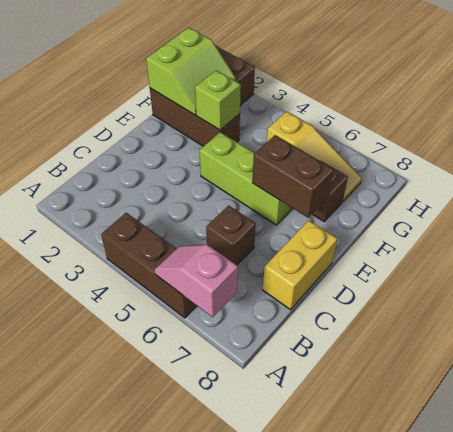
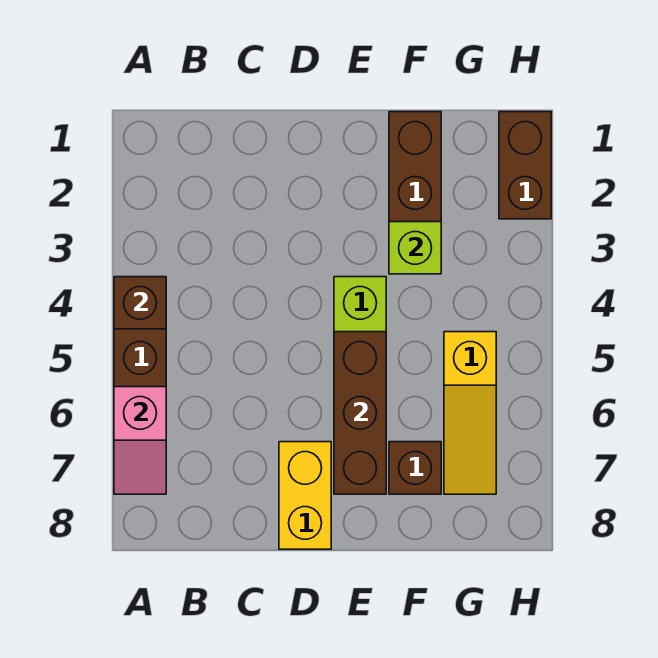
pink 1x2 slope [154,244,238,317] -> pink 1x2 slope turned to [114,387,166,494]
brown 1x1 brick [206,206,256,265] -> brown 1x1 brick moved to [114,277,166,329]
yellow 1x2 brick [263,220,337,310] -> yellow 1x2 brick turned to [279,442,331,549]
brown 1x2 brick [252,135,333,218] -> brown 1x3 brick [334,332,386,494]
lime 2x2 slope [146,28,236,115] -> none

